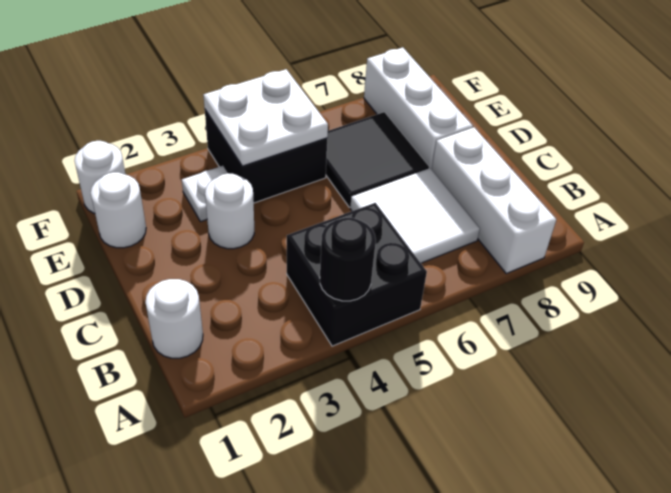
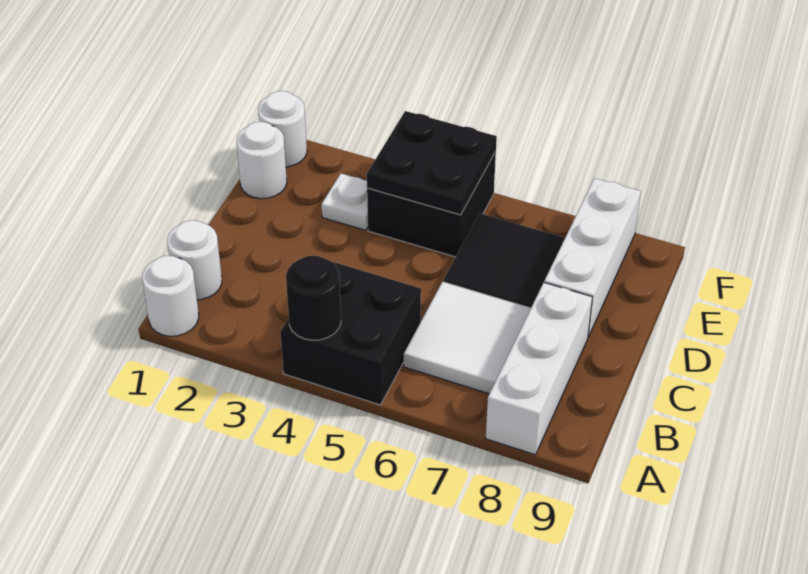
white 1x1 round brick [205,173,254,249] -> white 1x1 round brick moved to [142,256,199,336]
white 2x2 plate [203,69,328,166] -> black 2x2 plate [367,111,497,215]

